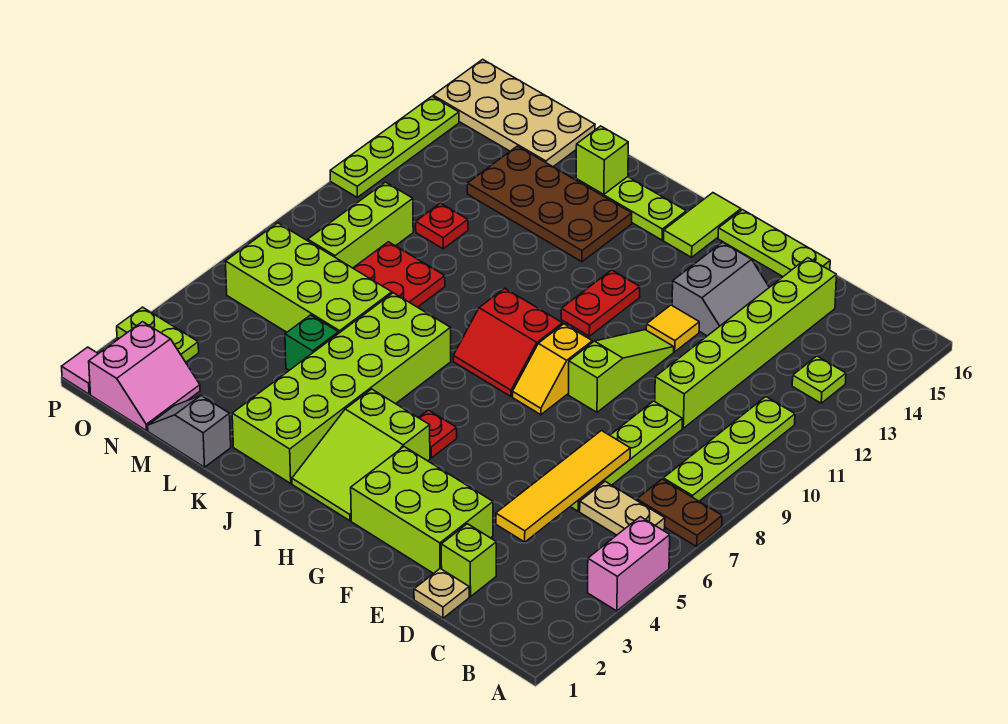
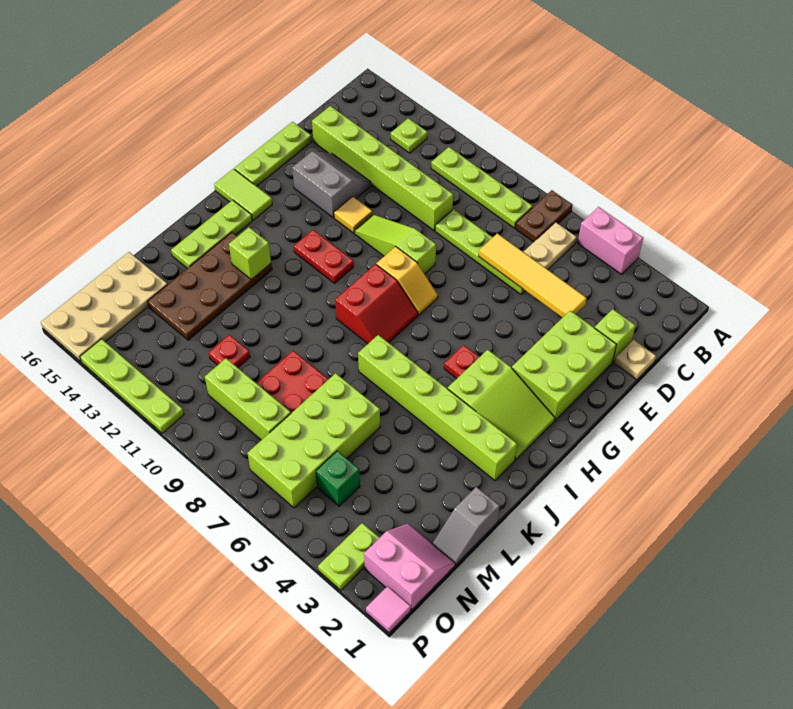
lime 2x6 brick [232,293,451,483] -> lime 1x6 brick [358,335,517,481]
lime 1x1 brick [576,126,628,195] -> lime 1x1 brick moved to [229,227,271,280]
green 1x1 brick [285,315,338,370] -> green 1x1 brick moved to [316,451,360,506]

